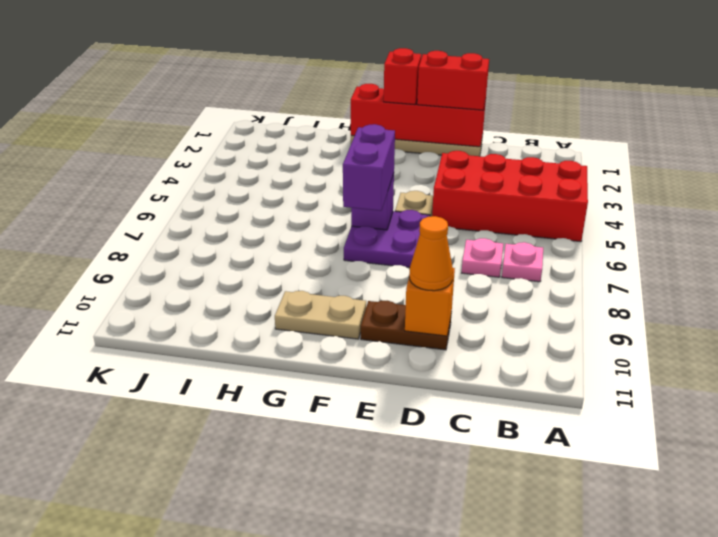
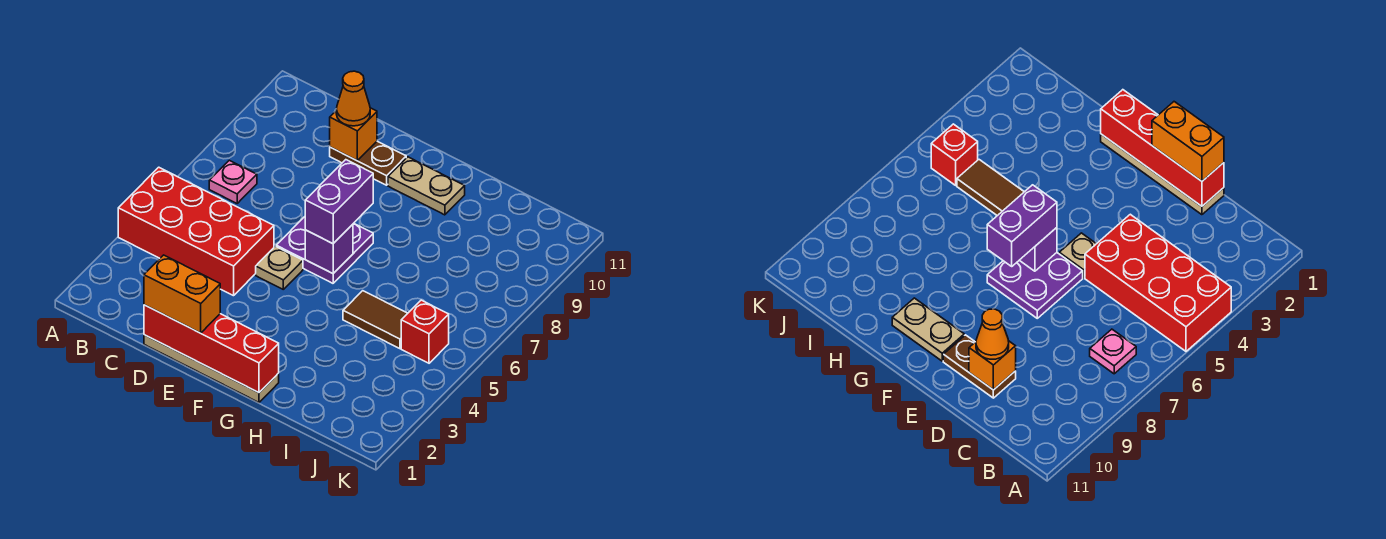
pink 1x1 plate [462,238,503,277] -> none
red 1x2 brick [417,51,489,110] -> orange 1x2 brick [144,255,220,333]
red 1x1 brick [384,48,421,105] -> red 1x1 brick moved to [401,300,449,363]
none -> brown 1x2 tile [343,291,408,349]

